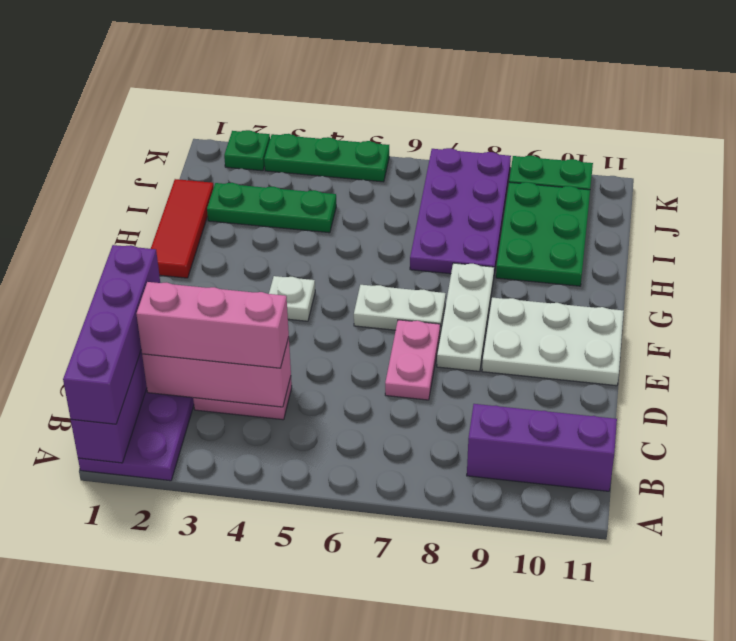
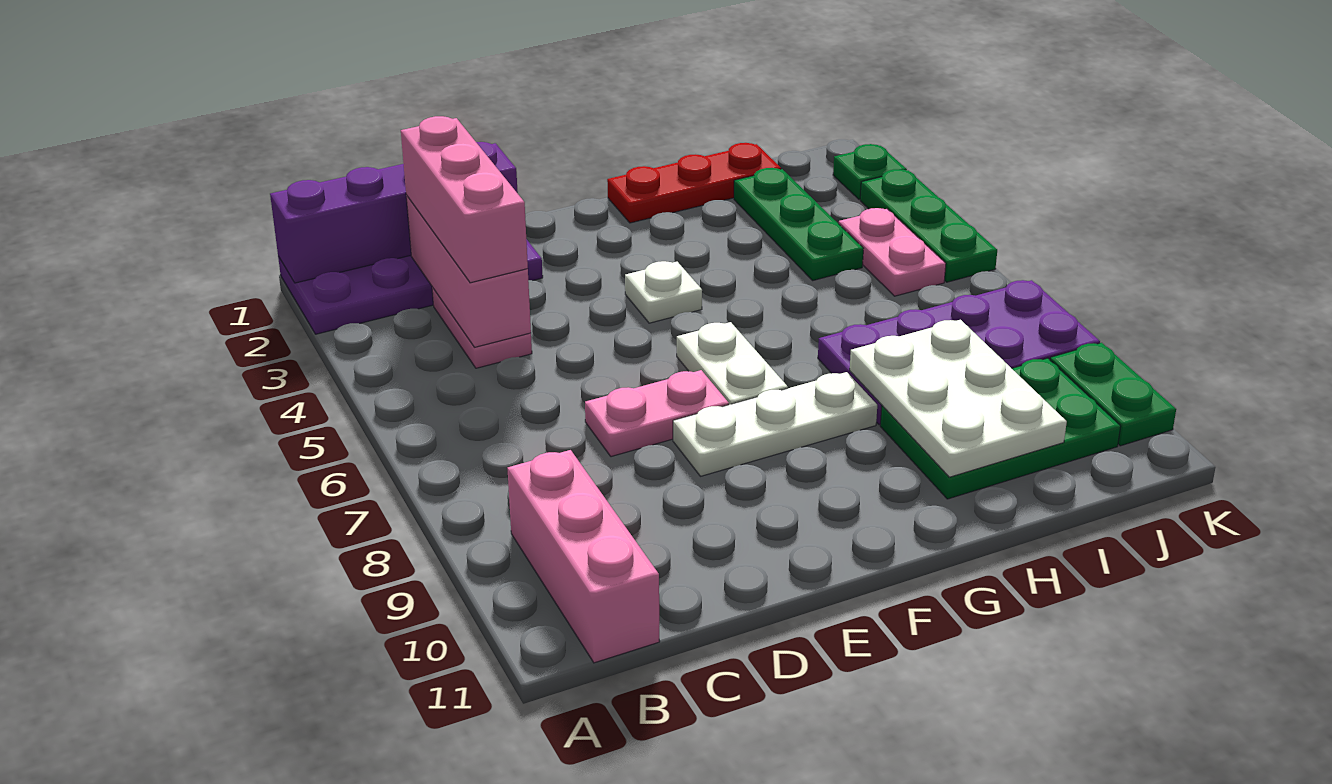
purple 1x4 brick [63,245,160,424] -> none
purple 1x3 brick [467,404,617,491] -> pink 1x3 brick [507,450,660,663]
white 2x3 plate [482,298,624,386] -> white 2x3 plate moved to [850,320,1067,477]
red 1x3 tile [151,179,214,278] -> red 1x3 plate [607,143,781,223]
none -> pink 1x2 plate [839,208,946,296]

